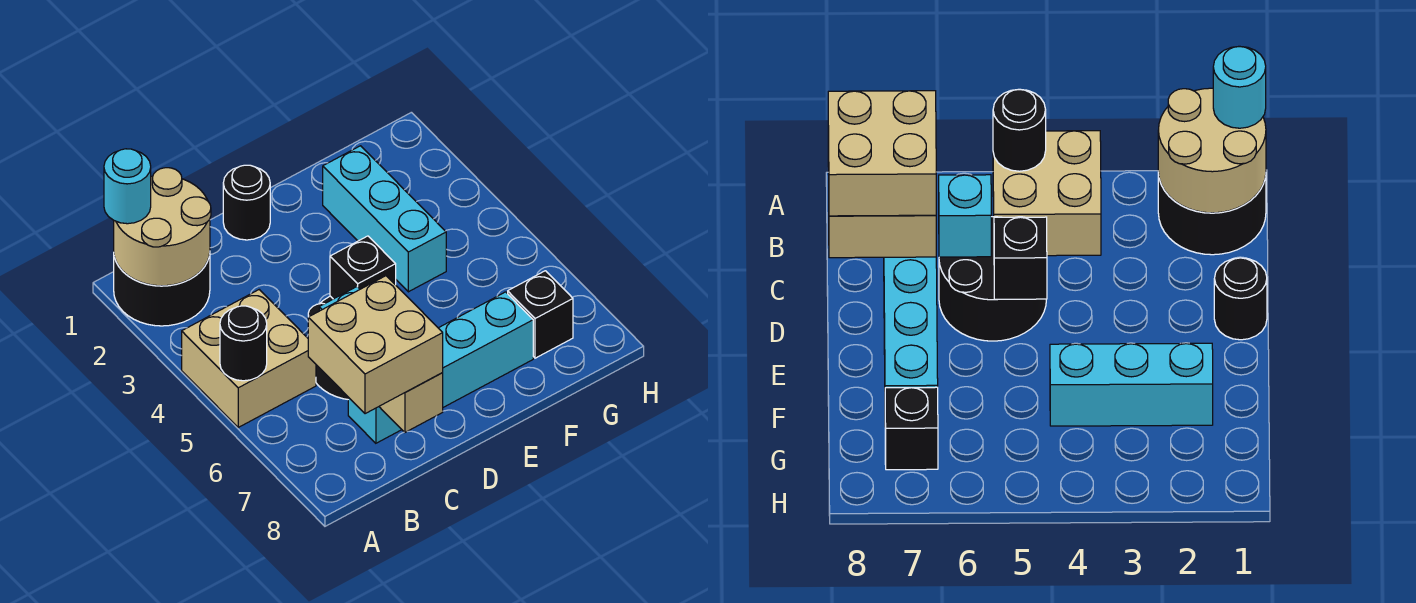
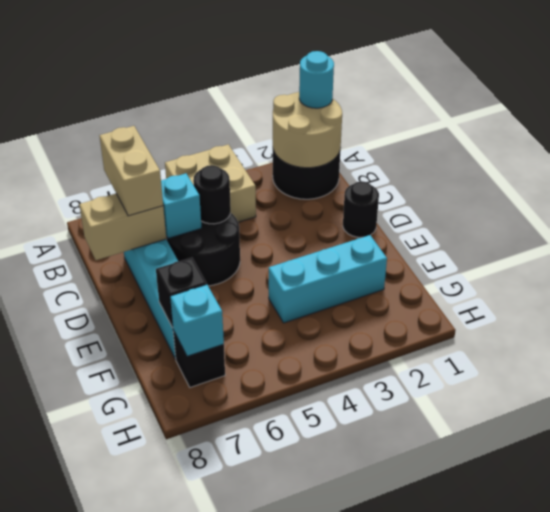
black 1x1 round brick [220,306,267,381] -> black 1x1 round brick moved to [193,165,231,224]
tan 2x2 brick [308,276,443,414] -> tan 1x2 brick [99,126,163,216]
black 1x1 brick [330,236,396,299] -> black 1x1 brick moved to [156,258,207,328]
none -> cyan 1x1 brick [170,285,224,356]

